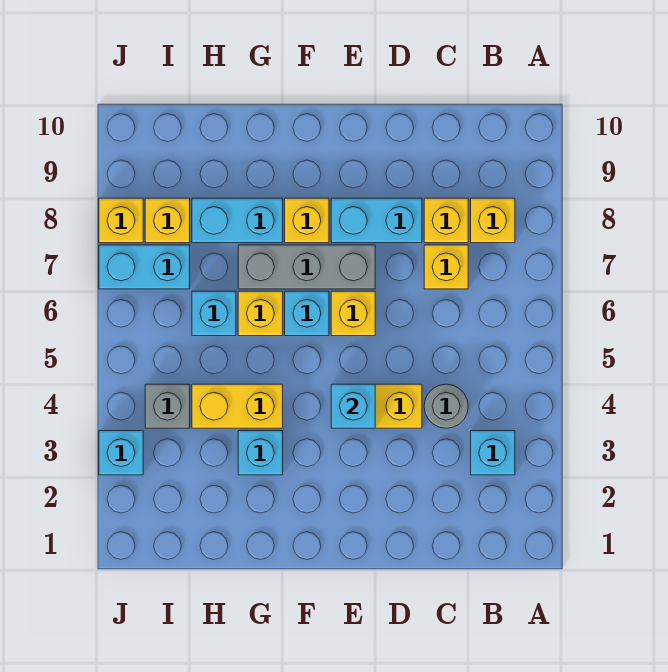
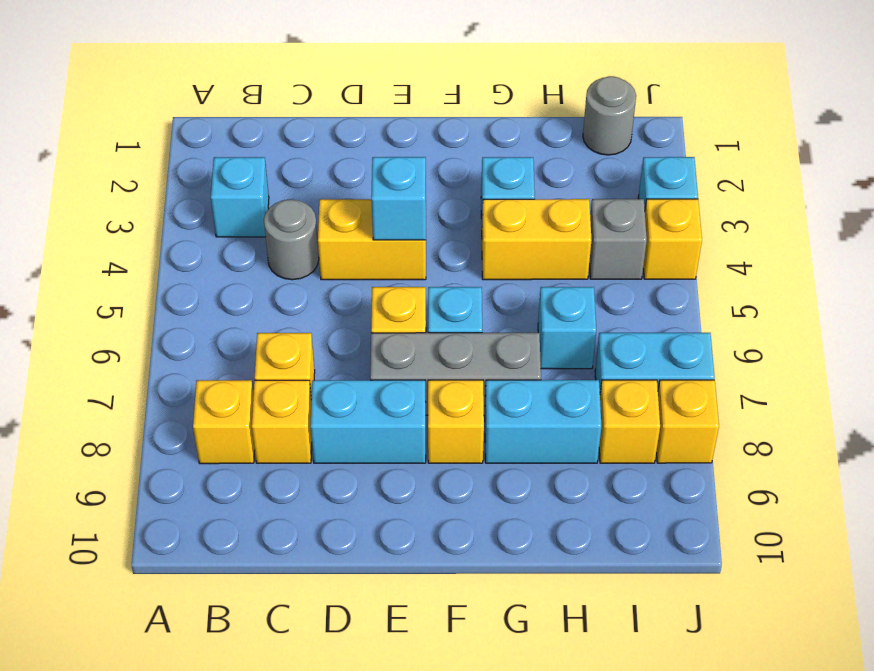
yellow 1x1 brick [238,291,283,336] -> yellow 1x1 brick moved to [643,199,702,279]
none -> grey 1x1 round brick [583,76,636,155]

